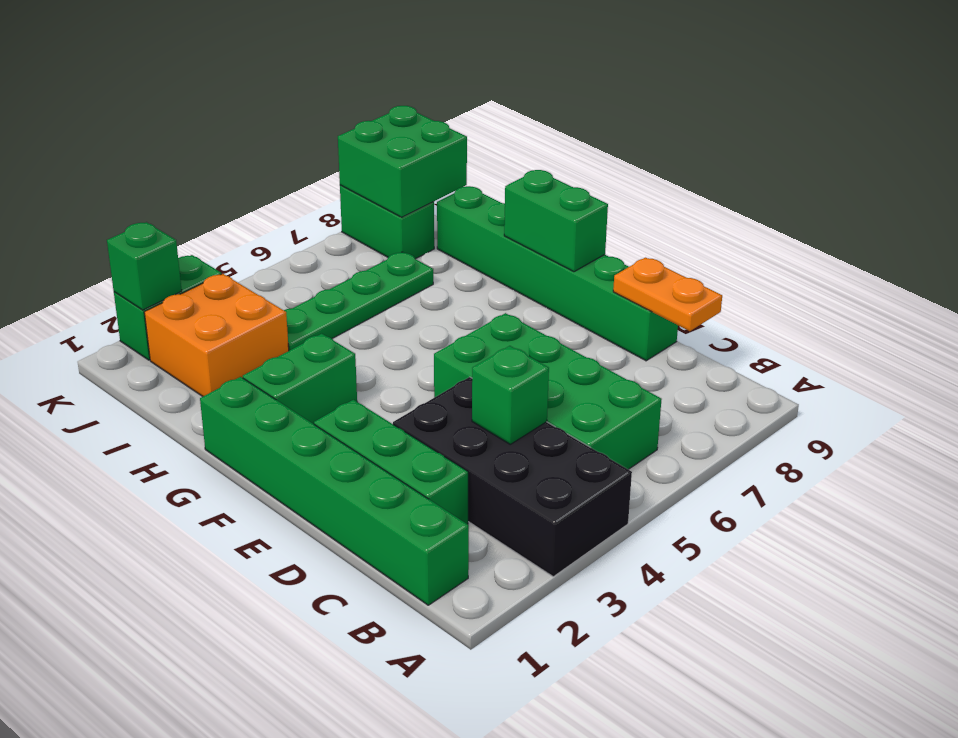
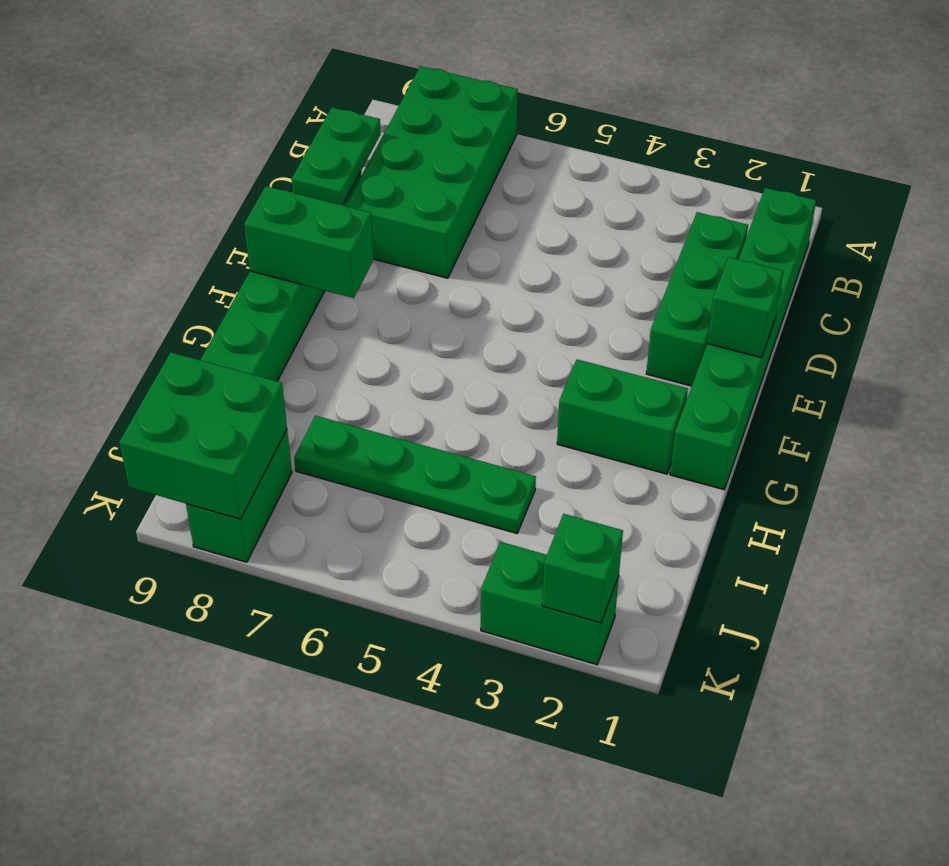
black 2x4 brick [393,377,632,577] -> none
green 2x4 brick [434,313,662,469] -> green 2x4 brick moved to [346,66,518,278]
green 1x1 brick [472,346,549,444] -> green 1x1 brick moved to [707,257,783,358]
orange 1x2 plate [613,258,722,331] -> green 1x2 plate [292,107,381,205]
green 1x2 brick [504,170,608,272] -> green 1x2 brick turned to [244,186,373,298]
orange 2x2 brick [144,274,289,396] -> none

